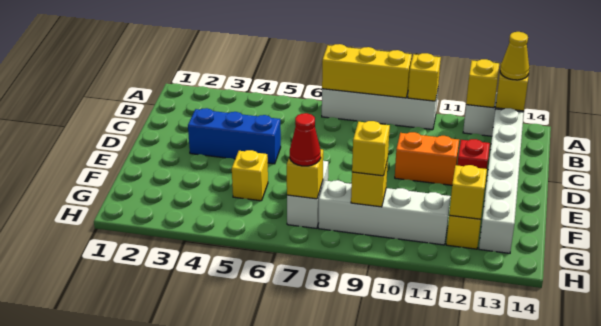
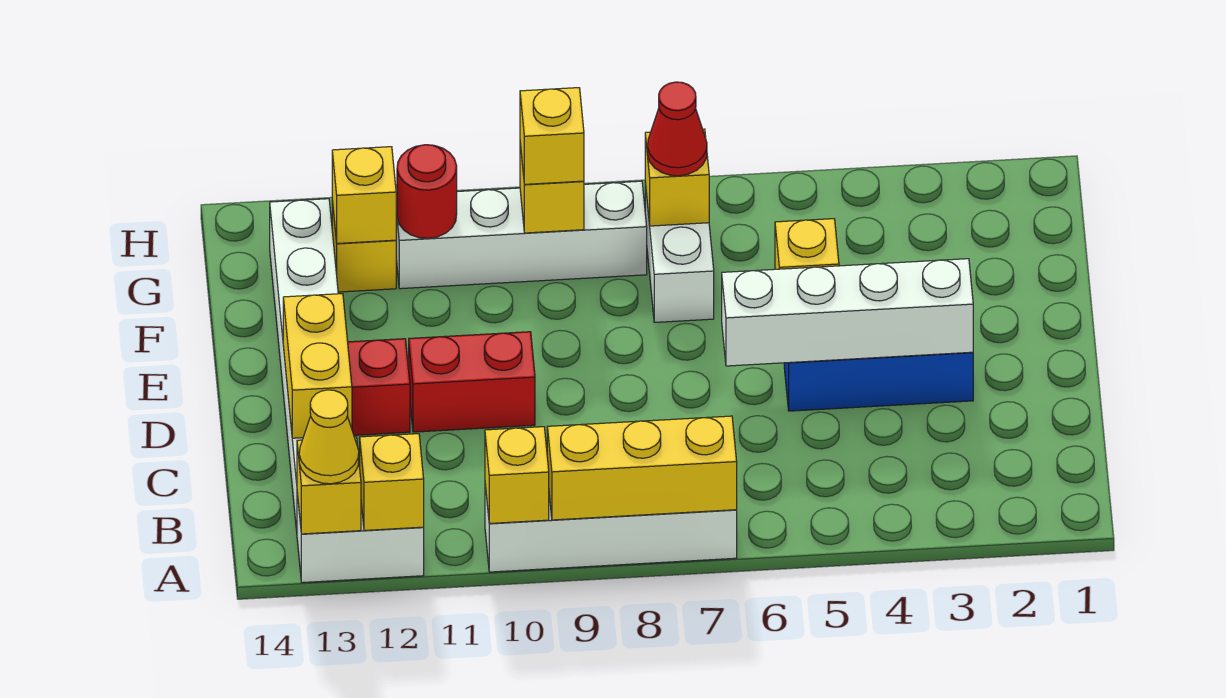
none -> yellow 1x2 brick [283,294,352,438]
none -> white 1x4 brick [722,259,973,366]
orange 1x2 brick [395,132,459,185] -> red 1x2 brick [409,332,535,432]
none -> red 1x1 round brick [397,145,457,238]

